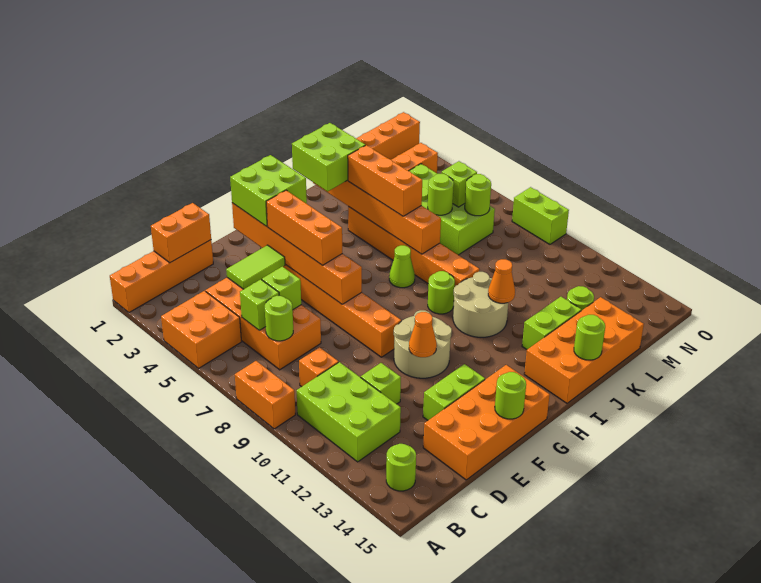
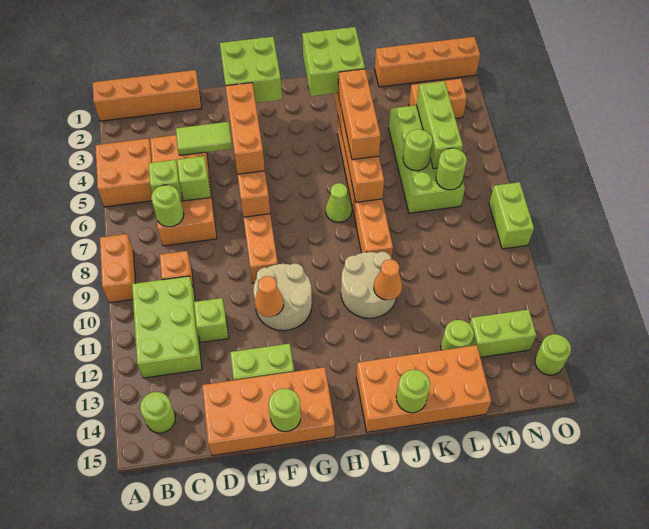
orange 1x2 brick [151,203,211,263] -> none
lime 1x1 round brick [428,271,455,314] -> lime 1x1 round brick moved to [535,334,571,375]
lime 1x2 brick [522,297,581,349] -> lime 1x2 brick moved to [470,310,536,357]
lime 1x1 brick [442,161,477,207] -> lime 1x3 brick [417,81,463,169]

